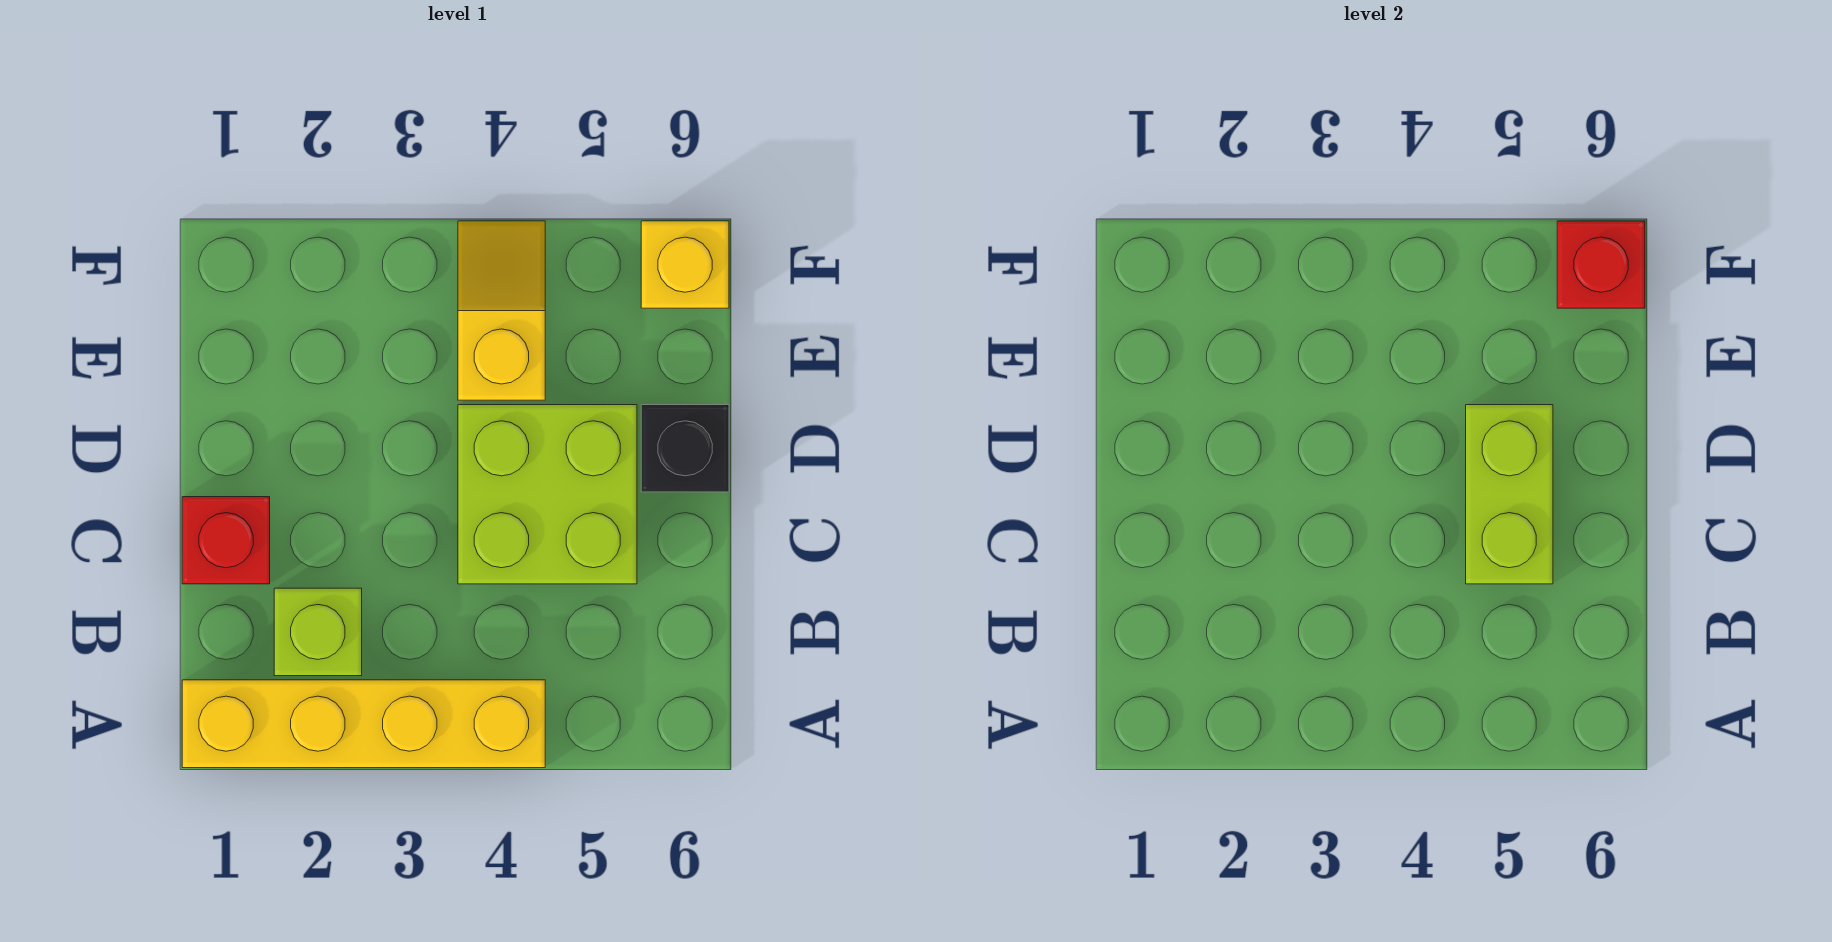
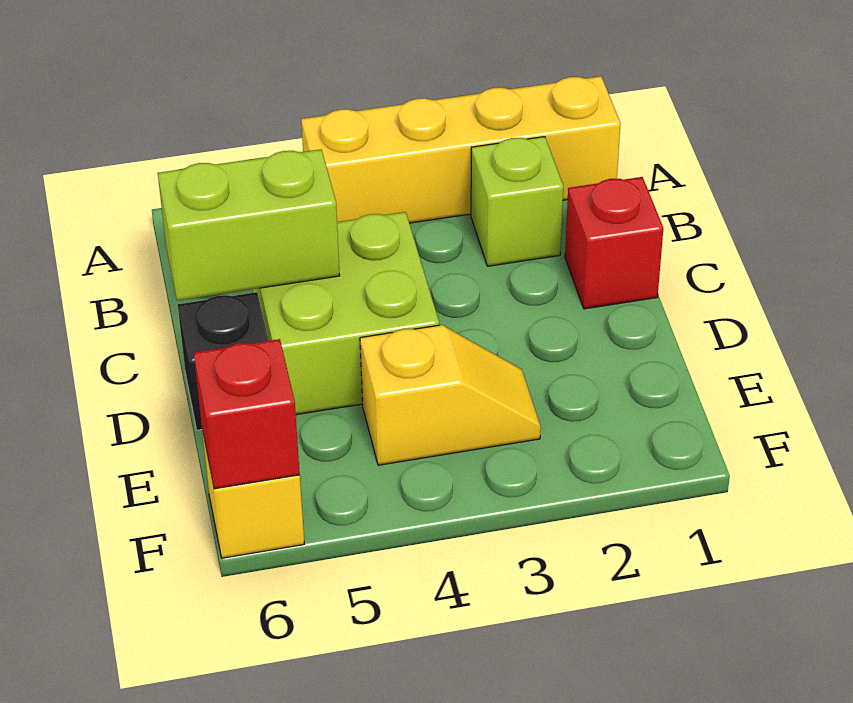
lime 1x2 brick [1466,405,1553,584] -> lime 1x2 brick turned to [158,149,340,301]
yellow 1x2 slope [458,221,545,400] -> yellow 1x2 slope turned to [360,325,541,465]

